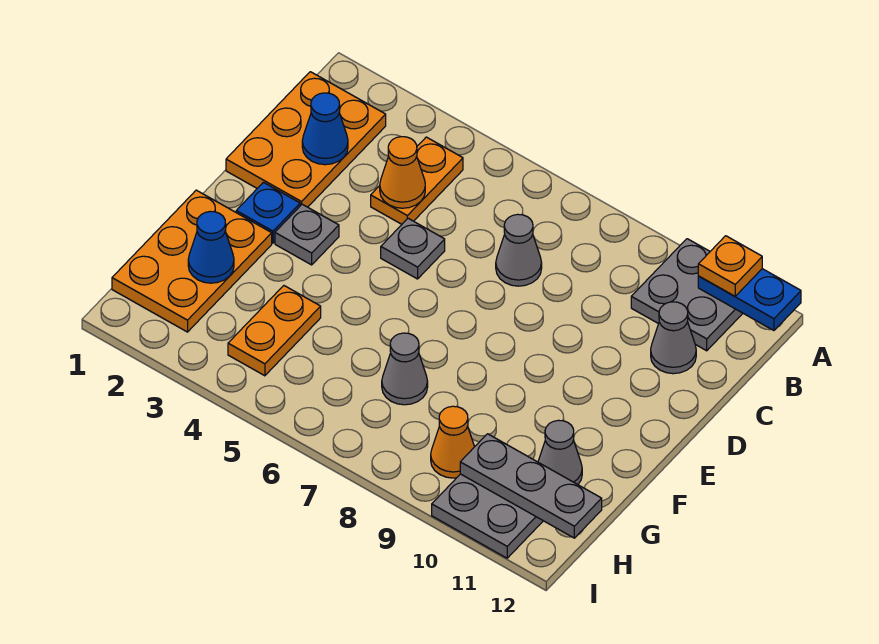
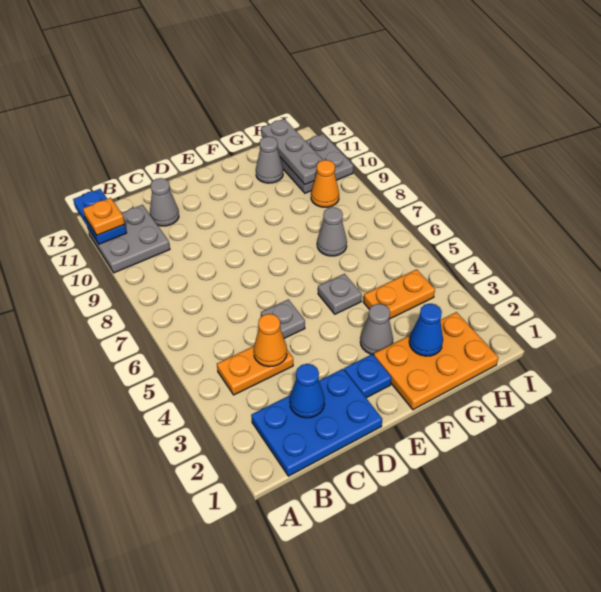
orange 2x3 plate [226,72,386,207] -> blue 2x3 plate [251,369,382,476]
grey 1x1 cone [496,214,542,286] -> grey 1x1 cone moved to [360,304,393,355]
grey 1x1 plate [275,204,339,265] -> grey 1x1 plate moved to [318,274,362,314]

